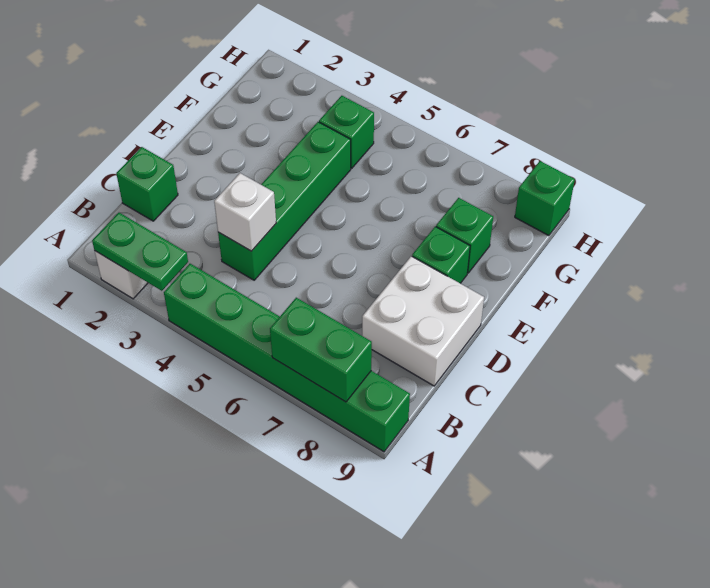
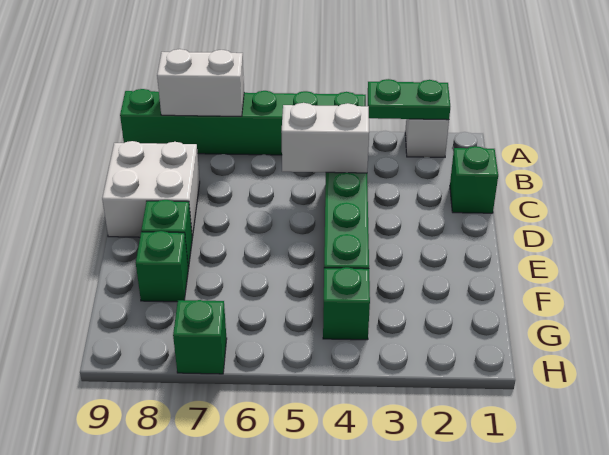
green 1x2 brick [270,298,372,402] -> white 1x2 brick [157,49,244,116]
white 1x1 brick [214,173,276,251] -> white 1x2 brick [281,103,369,173]
green 1x1 brick [515,161,575,236] -> green 1x1 brick moved to [173,300,227,374]

